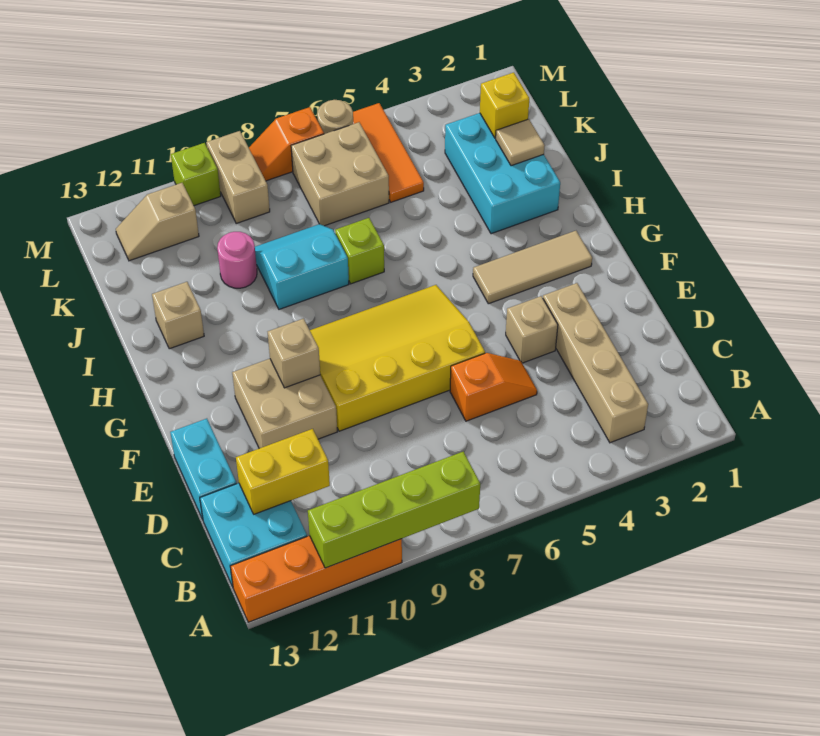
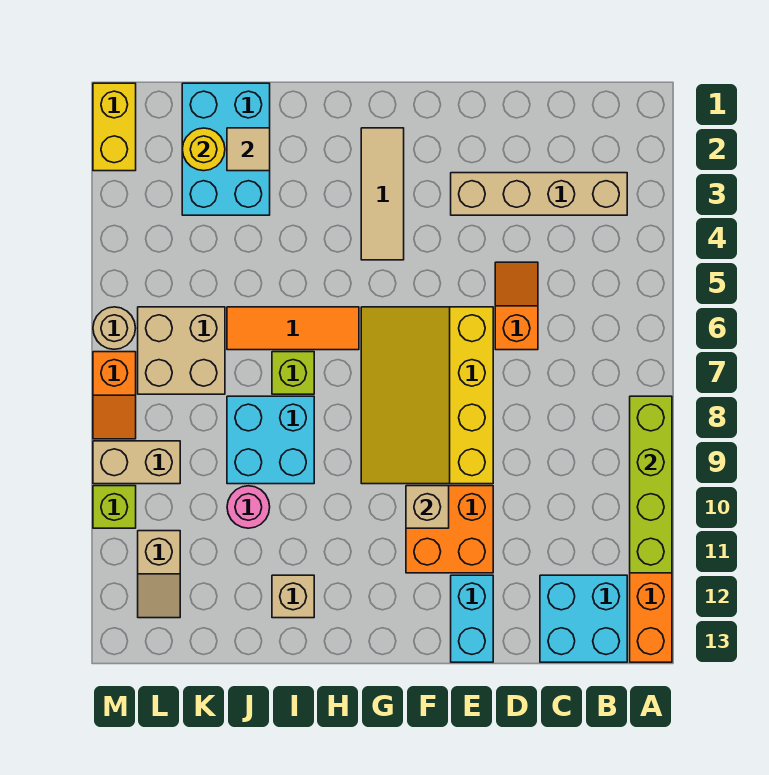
yellow 1x2 brick [236,429,330,514] -> yellow 1x2 brick moved to [93,83,136,171]
cyan 1x2 brick [170,419,236,520] -> cyan 1x2 brick turned to [451,575,493,662]
tan 1x1 brick [506,296,558,363] -> none
tan 2x2 brick [232,359,337,448] -> orange 2x2 brick [406,486,493,573]
cyan 2x3 brick [445,113,560,234] -> cyan 2x3 brick turned to [182,83,270,215]
cyan 2x2 slope [255,224,349,309] -> cyan 2x2 brick [227,396,314,484]
yellow 1x1 brick [480,73,529,138] -> yellow 1x1 round brick [182,128,225,171]
orange 1x3 tile [353,103,424,202] -> orange 1x3 tile moved to [227,307,359,350]

